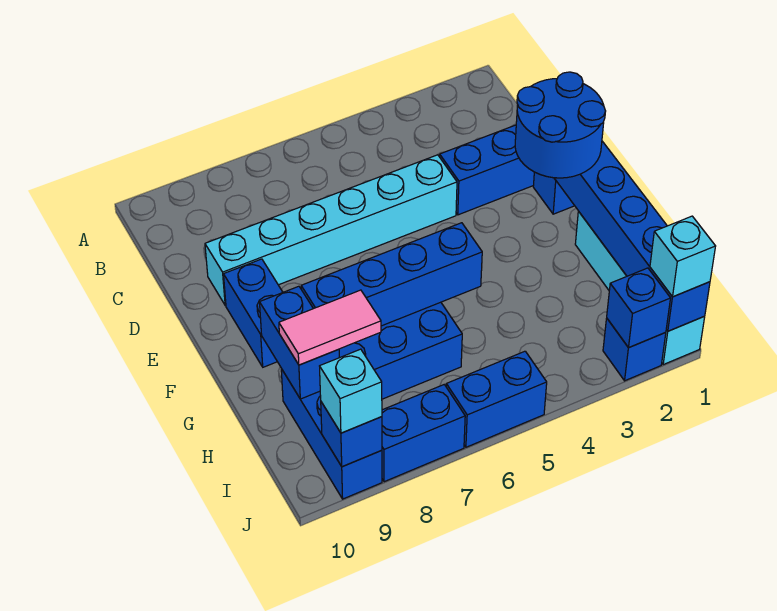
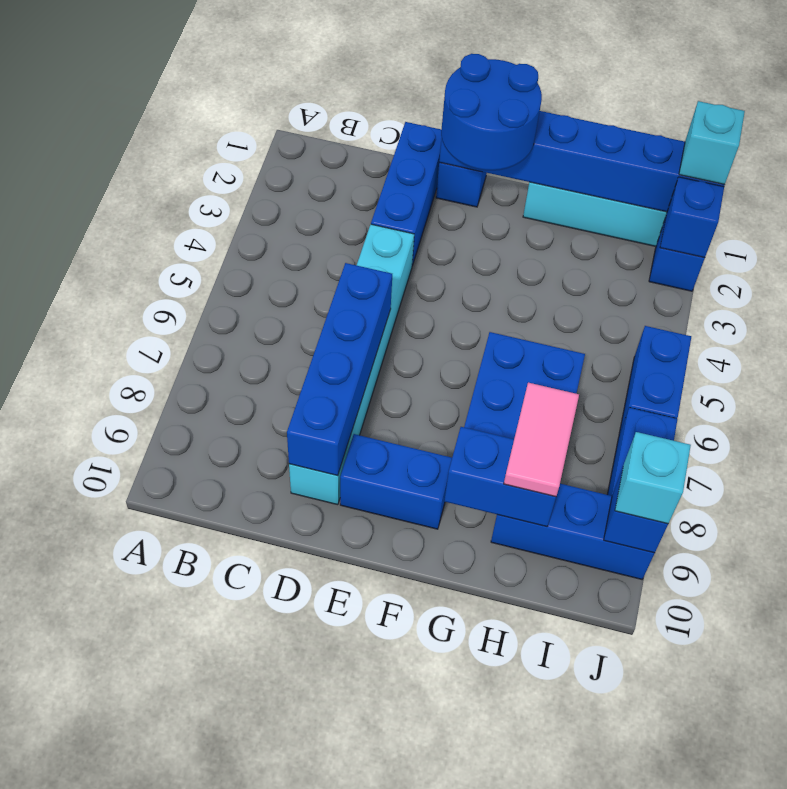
blue 1x4 brick [301,223,482,326] -> blue 1x4 brick moved to [287,263,392,476]

